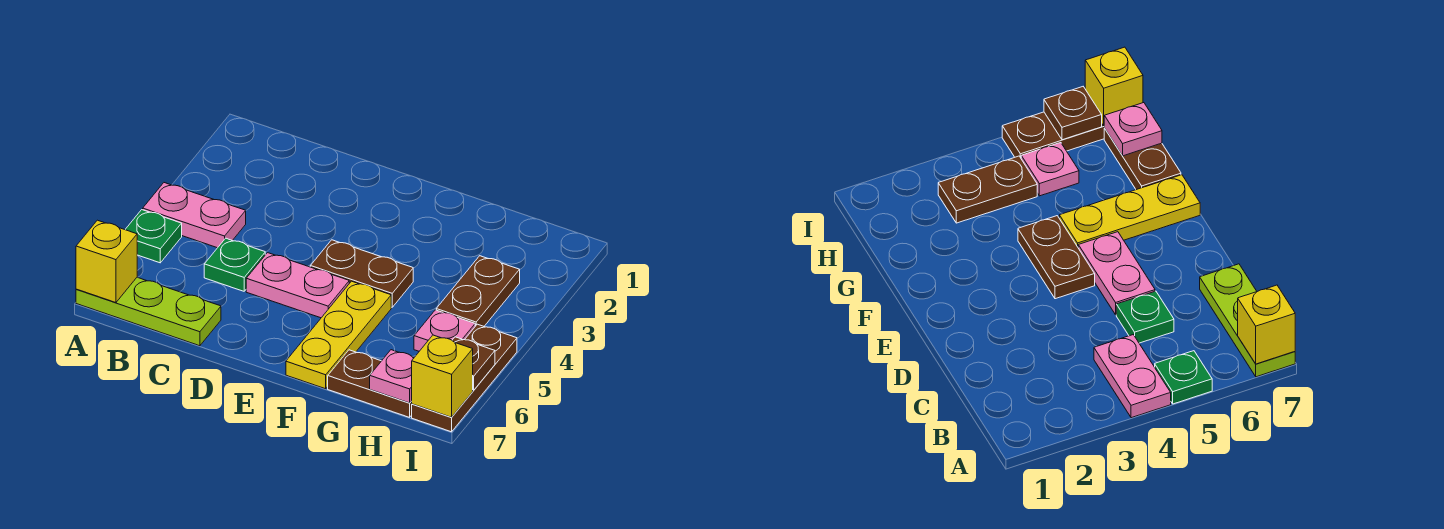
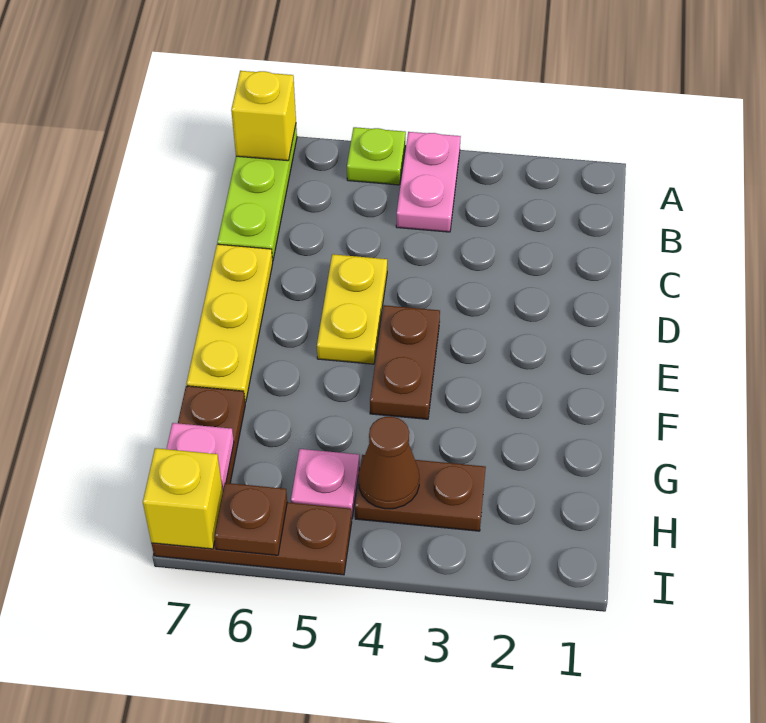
green 1x1 plate [125,210,182,263] -> lime 1x1 plate [347,127,406,185]
green 1x1 plate [204,238,265,291] -> none
pink 1x2 plate [246,253,349,318] -> yellow 1x2 plate [317,254,387,364]
yellow 1x3 plate [286,281,391,389] -> yellow 1x3 plate turned to [186,244,273,402]
none -> brown 1x1 cone [358,417,419,509]

